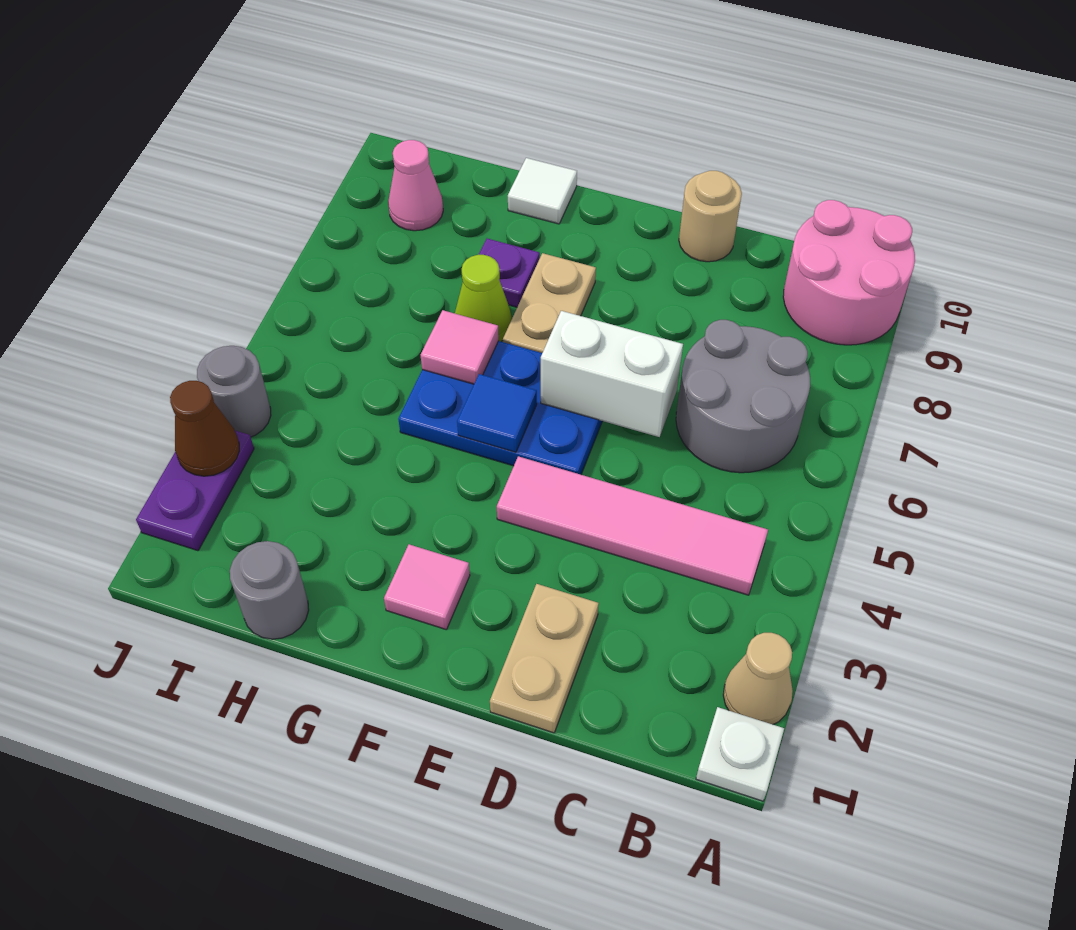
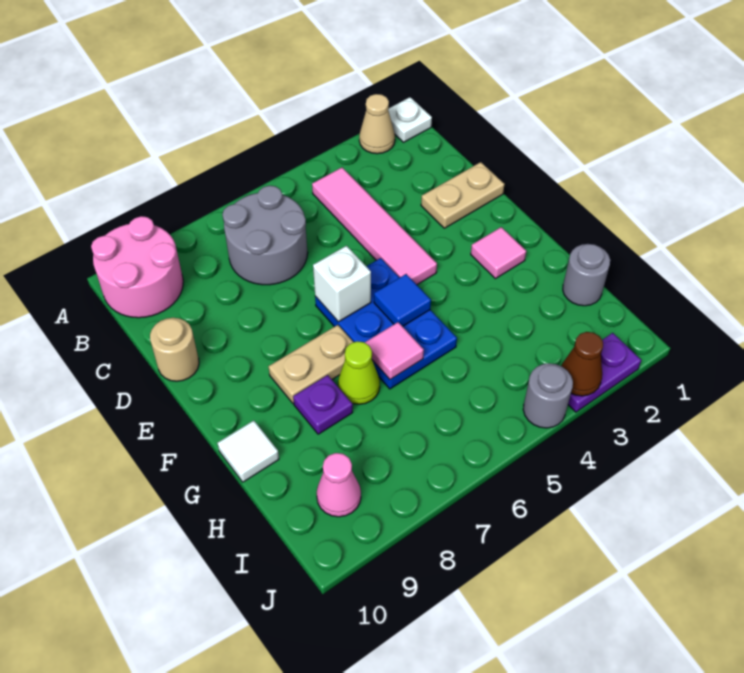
white 1x2 brick [541,311,683,437] -> white 1x1 brick [313,246,371,322]

